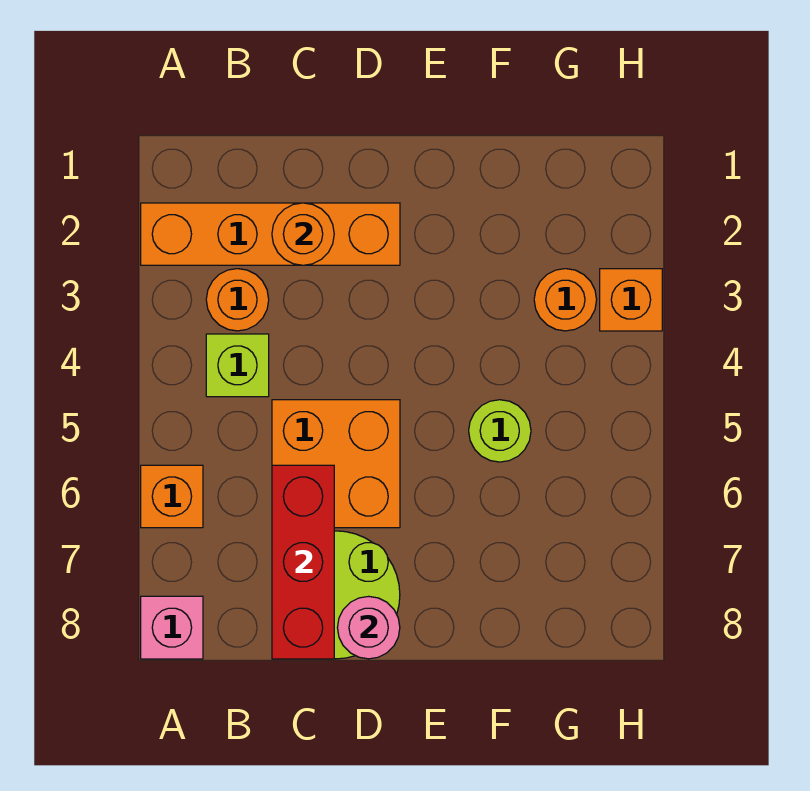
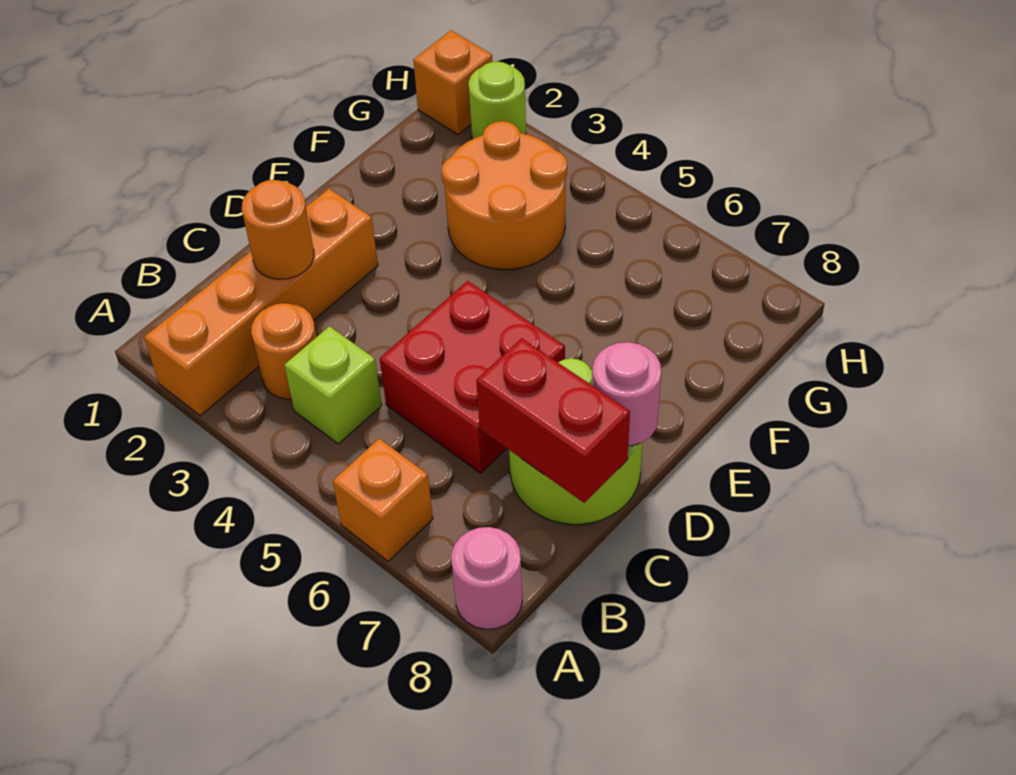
pink 1x1 brick [141,596,203,659] -> pink 1x1 round brick [451,527,522,629]
orange 2x2 brick [272,400,400,528] -> red 2x2 brick [380,281,565,473]
red 1x3 brick [272,465,334,659] -> red 1x2 brick [476,338,630,503]
lime 1x1 round brick [469,400,531,462] -> lime 1x1 round brick moved to [469,61,526,139]
orange 1x1 round brick [534,269,597,331] -> orange 2x2 round brick [442,121,567,269]
orange 1x1 brick [600,269,662,331] -> orange 1x1 brick moved to [413,31,492,135]

